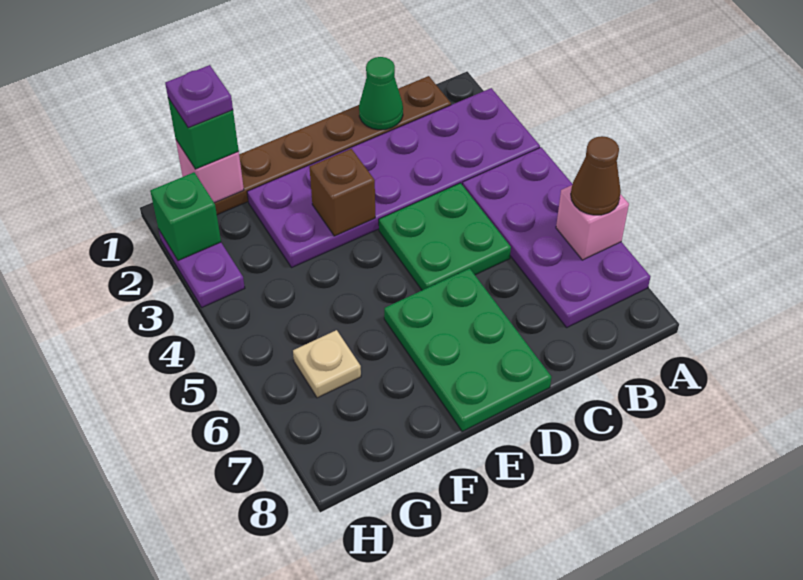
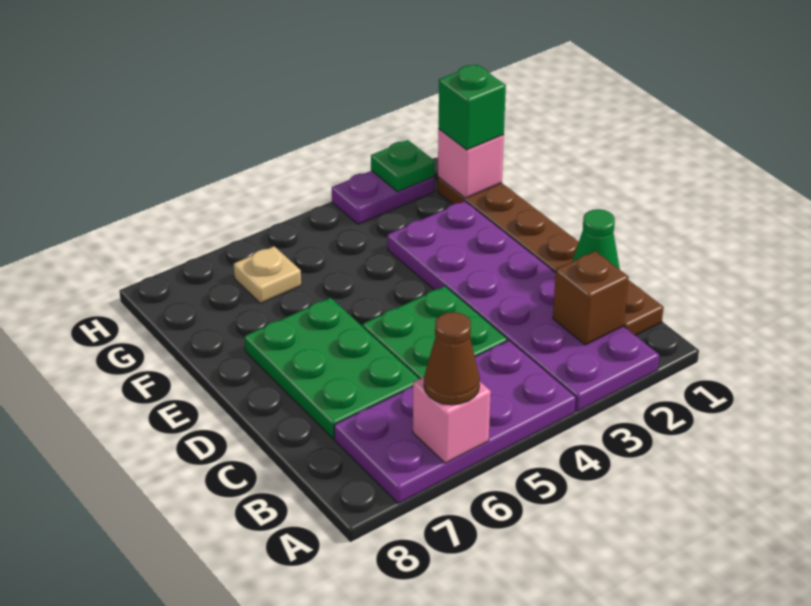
green 2x3 plate [384,268,551,431] -> green 2x3 plate turned to [244,298,419,439]
brown 1x1 brick [310,149,375,236] -> brown 1x1 brick moved to [553,251,629,345]
purple 1x1 plate [165,65,233,128] -> none
green 1x1 brick [150,172,221,261] -> green 1x1 plate [371,140,435,192]

